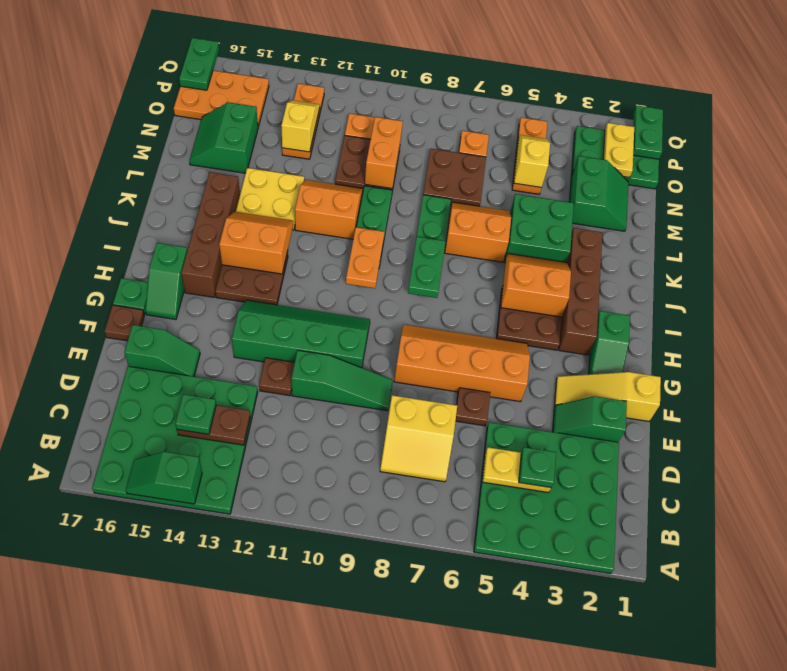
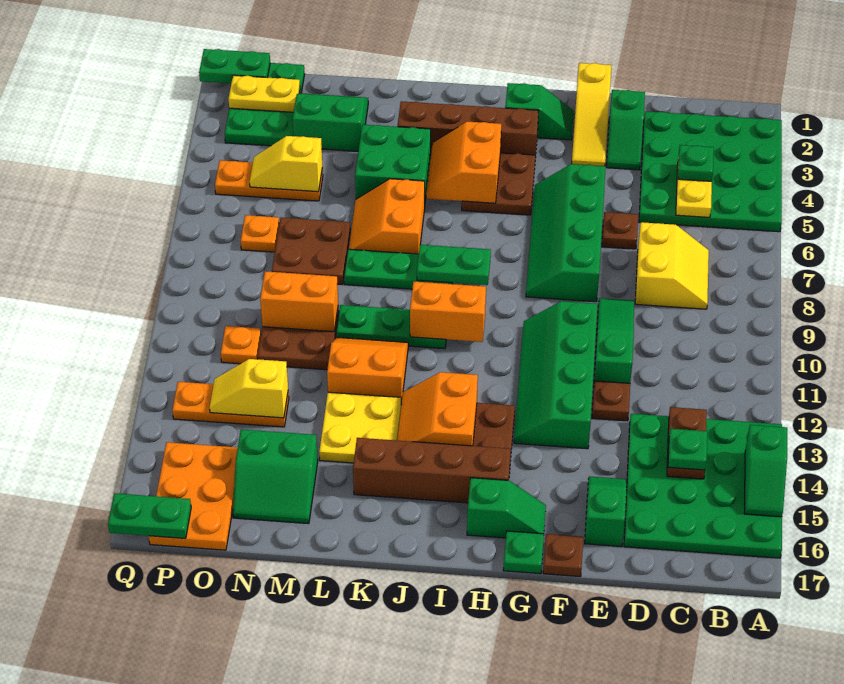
orange 2x4 slope [394,324,530,402] -> green 2x4 slope [526,164,606,302]
orange 1x2 plate [346,227,385,288] -> orange 1x2 brick [410,282,486,342]
orange 2x2 slope [295,180,363,239] -> orange 2x2 slope turned to [327,337,408,405]

